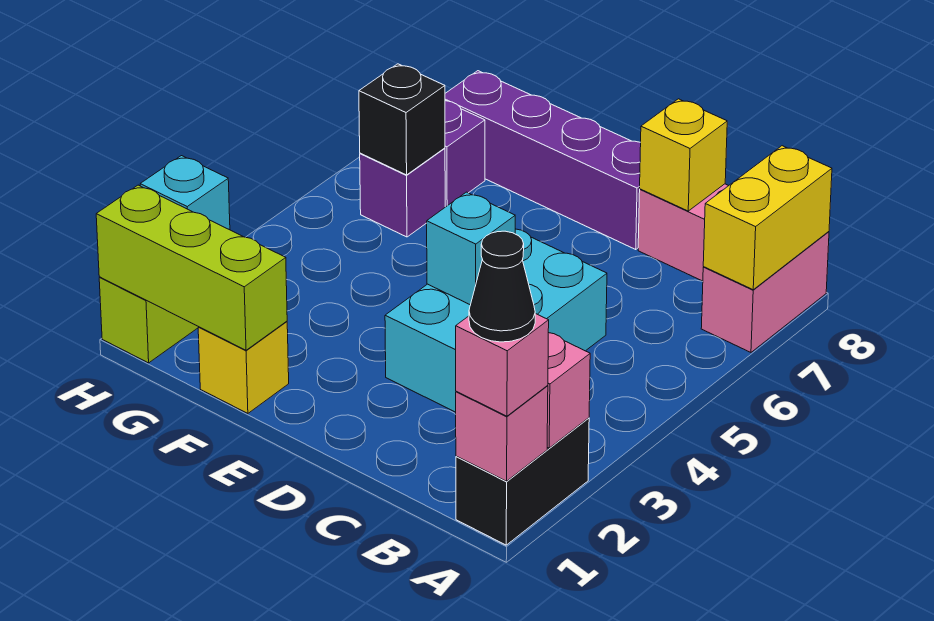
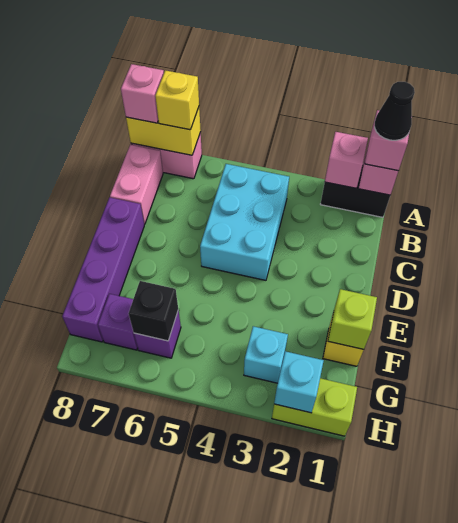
none -> pink 1x1 brick [121,64,164,123]
cyan 2x3 brick [385,229,607,412] -> cyan 2x3 brick turned to [200,164,289,280]
yellow 1x1 brick [640,99,727,211] -> yellow 1x1 brick moved to [155,70,199,130]
cyan 1x1 brick [427,192,515,305] -> cyan 1x1 brick moved to [244,326,288,383]
lime 1x3 brick [96,185,287,350] -> lime 1x1 brick [328,289,377,349]

